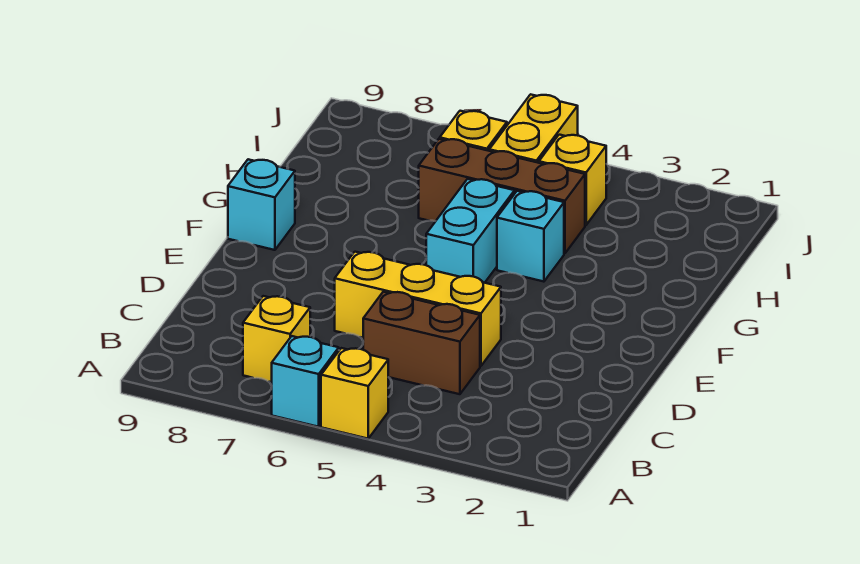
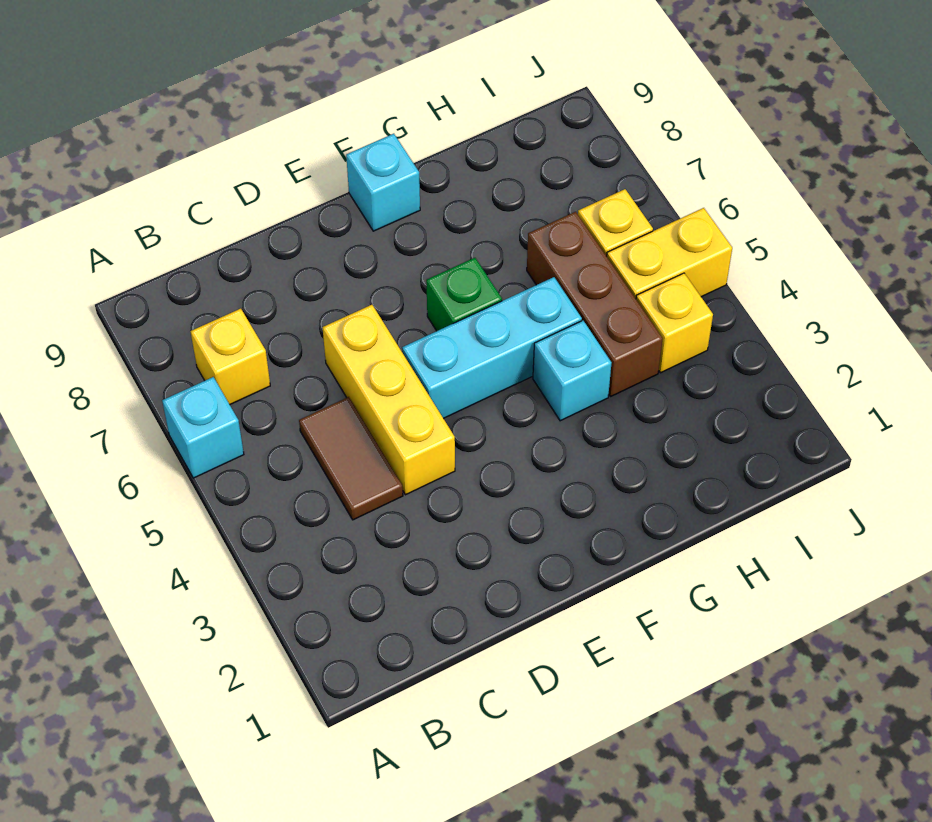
yellow 1x1 brick [321,348,388,439] -> none
brown 1x2 brick [363,292,480,394] -> brown 1x2 tile [299,397,403,520]
cyan 1x2 brick [426,179,515,283] -> cyan 1x3 brick [402,277,582,418]
none -> green 1x1 brick [426,258,502,331]

